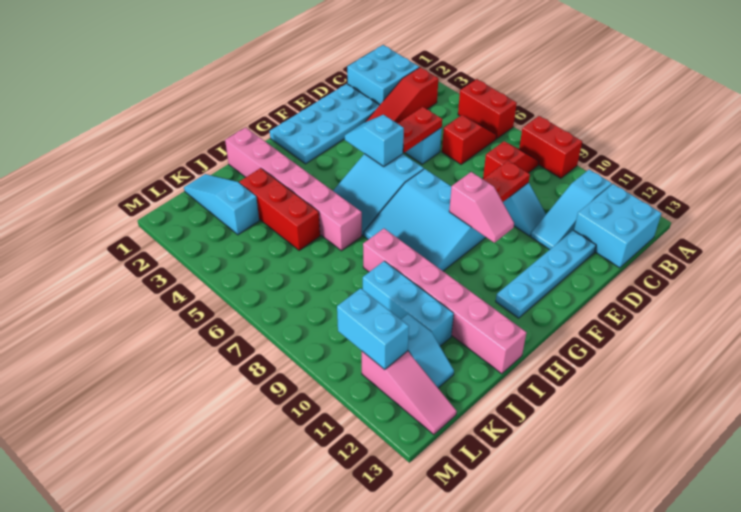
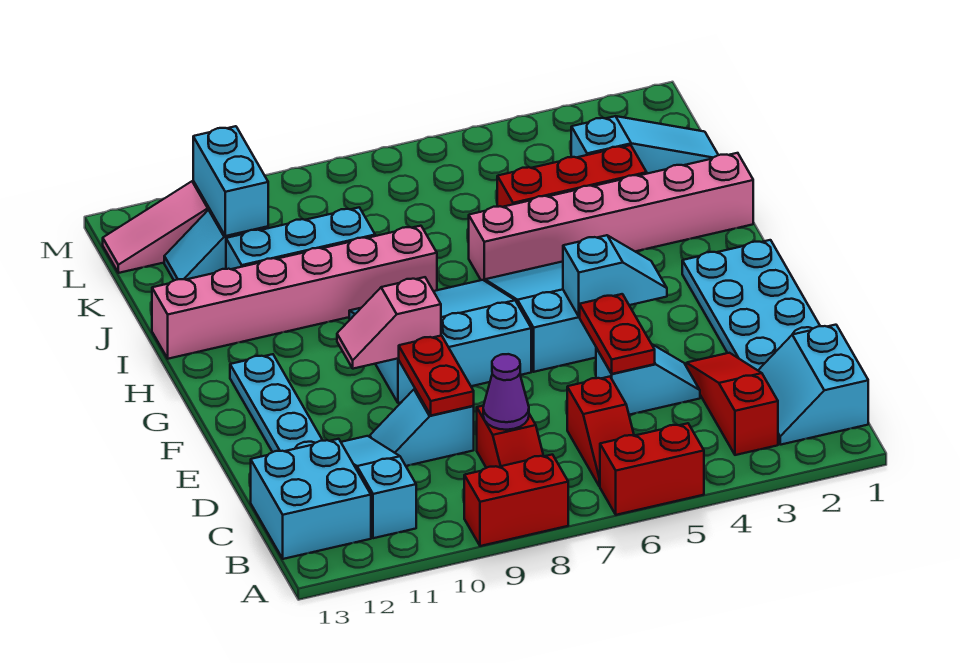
cyan 2x2 brick [347,45,419,105] -> cyan 2x2 slope [758,325,868,445]
none -> purple 1x1 cone [483,354,529,430]
cyan 1x2 brick [337,288,409,370] -> cyan 1x2 brick turned to [193,126,268,236]

